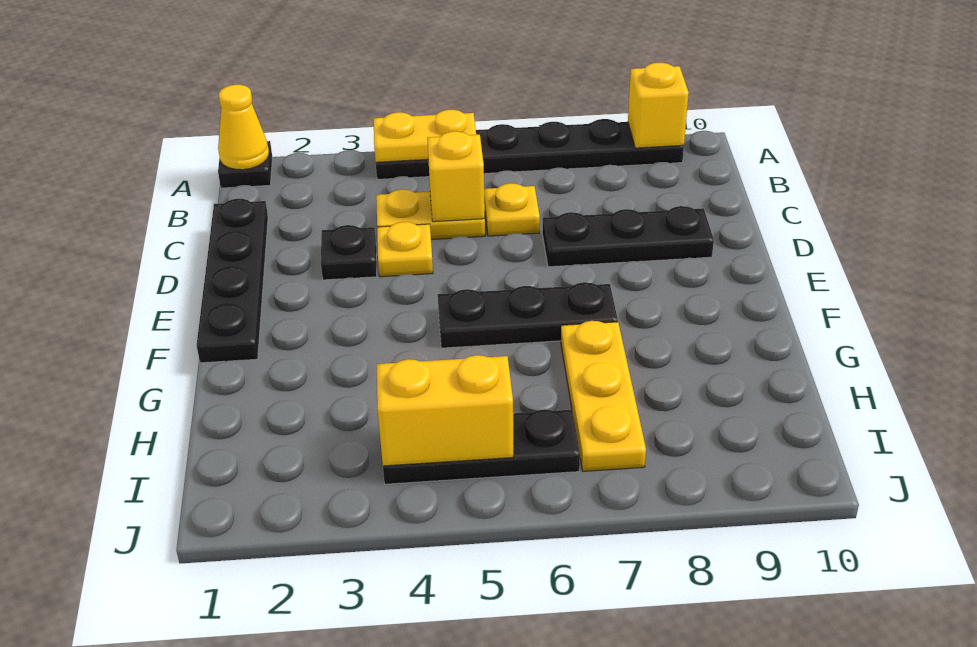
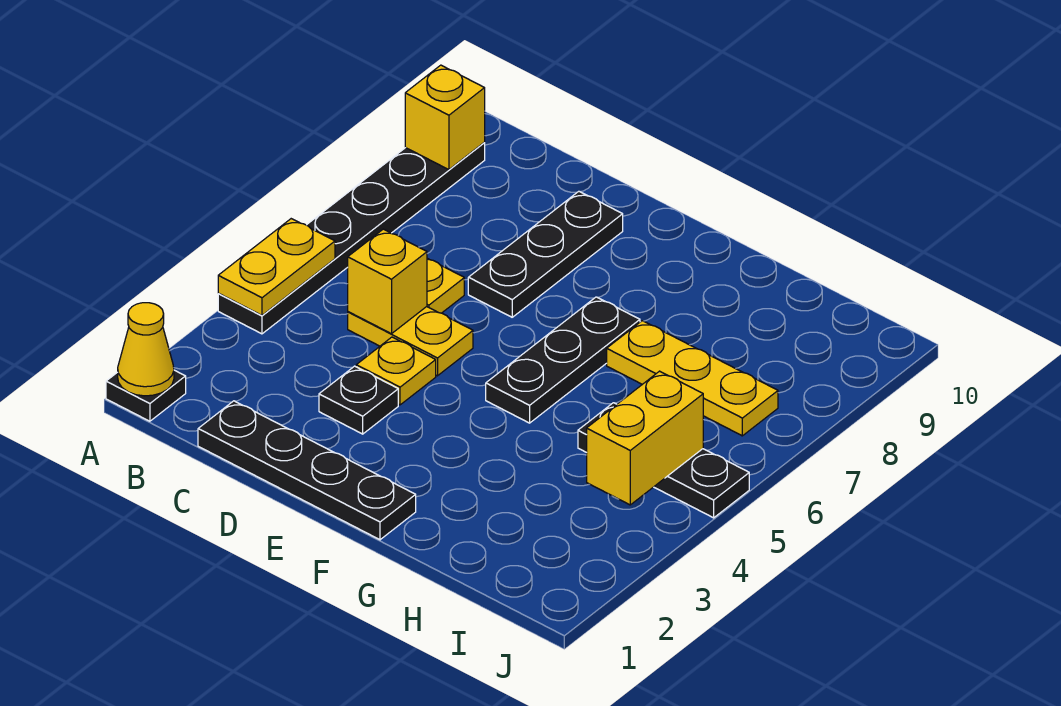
yellow 1x2 plate [376,189,485,239] -> yellow 1x2 plate turned to [348,307,473,376]
black 1x3 plate [383,410,580,484] -> black 1x3 plate turned to [578,403,749,518]

